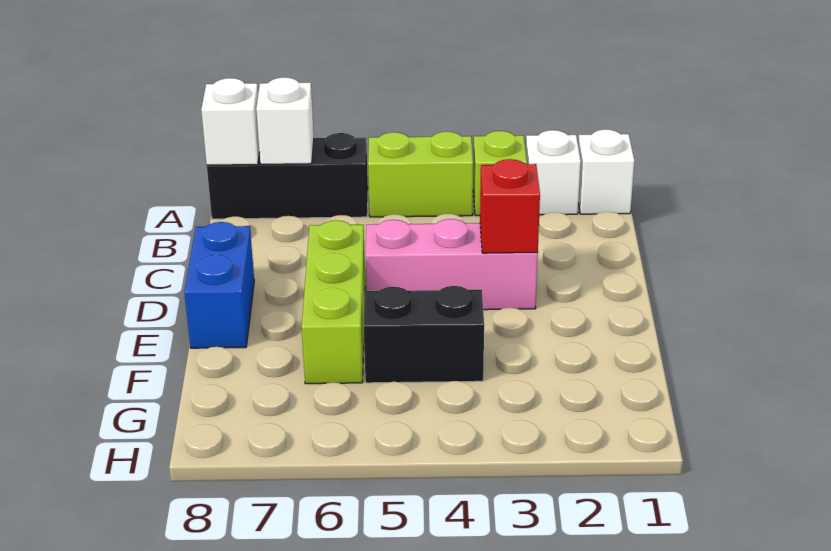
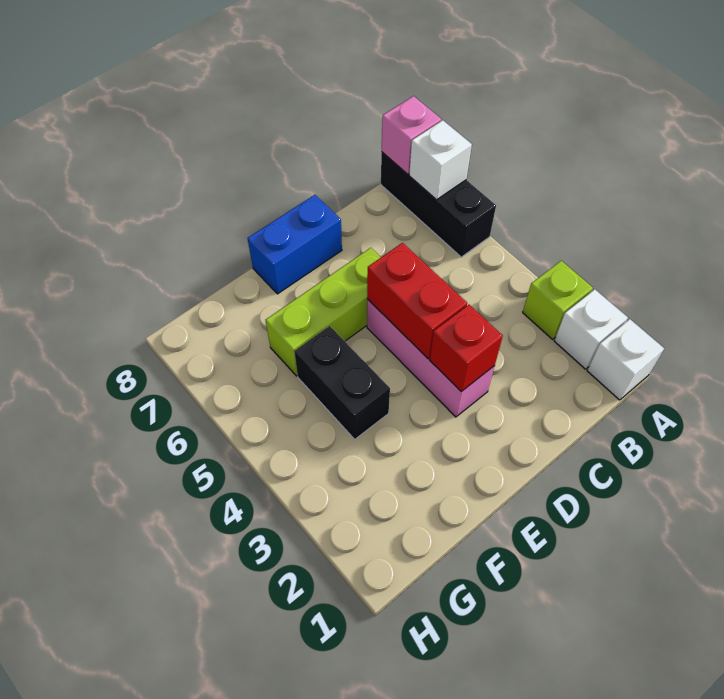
lime 1x2 brick [368,132,473,217] -> none
white 1x1 brick [201,78,259,165] -> pink 1x1 brick [382,96,441,174]
none -> red 1x2 brick [367,243,467,359]

